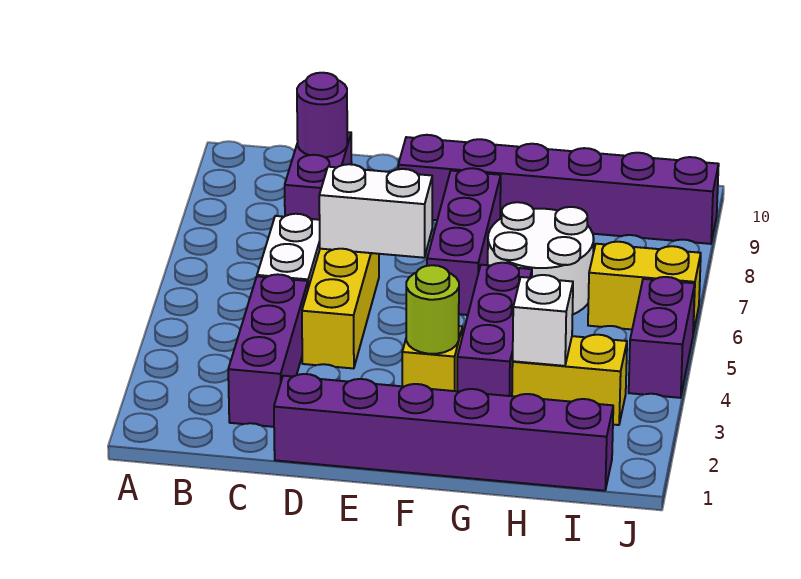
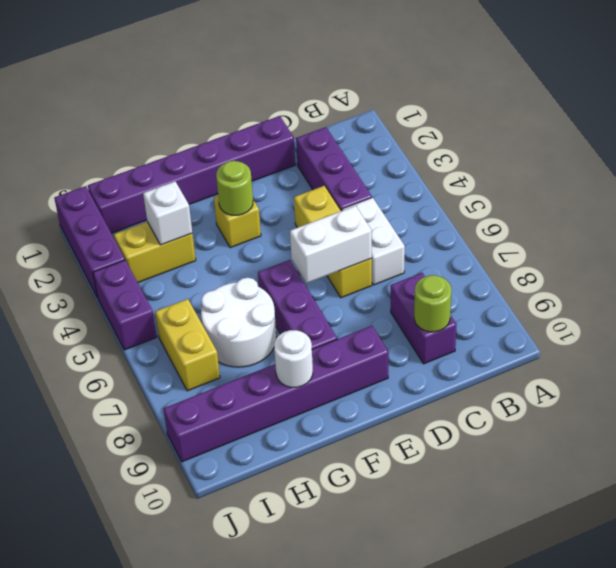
purple 1x1 round brick [297,73,347,157] -> lime 1x1 round brick [414,275,451,332]
purple 1x3 brick [457,263,532,396] -> purple 1x3 brick moved to [55,186,125,298]
none -> white 1x1 round brick [274,330,313,387]
yellow 1x2 brick [588,242,701,333] -> yellow 1x2 brick turned to [155,299,220,391]

